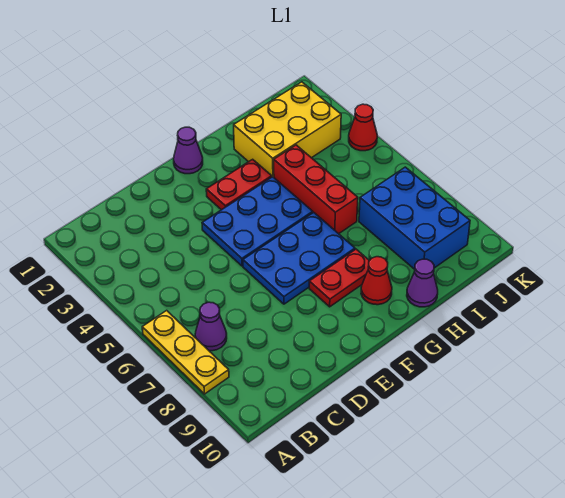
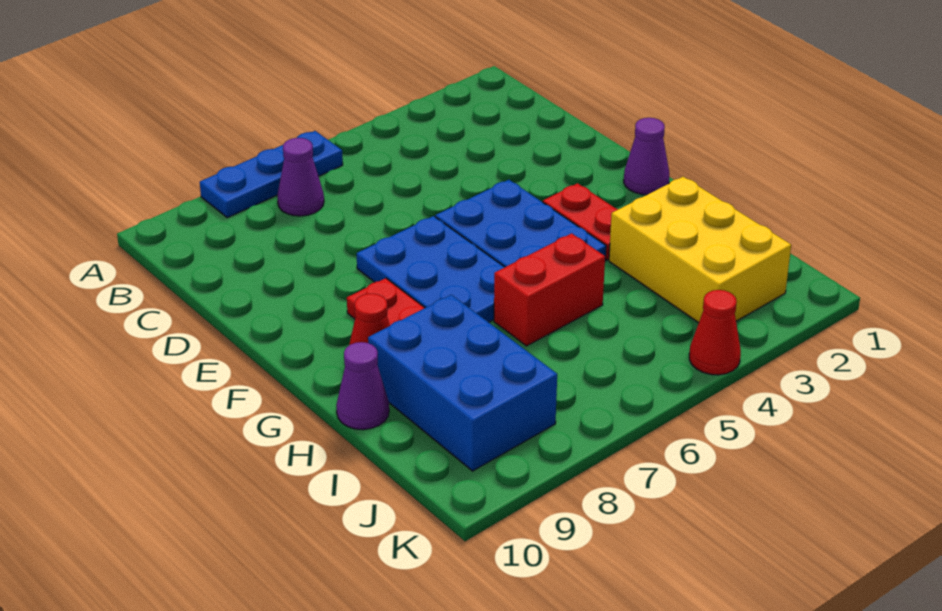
yellow 1x3 plate [142,310,229,394] -> blue 1x3 plate [200,131,343,218]
red 1x3 brick [274,145,358,234] -> red 1x2 brick [494,233,605,346]
blue 2x3 brick [359,167,470,269] -> blue 2x3 brick turned to [368,295,557,471]

